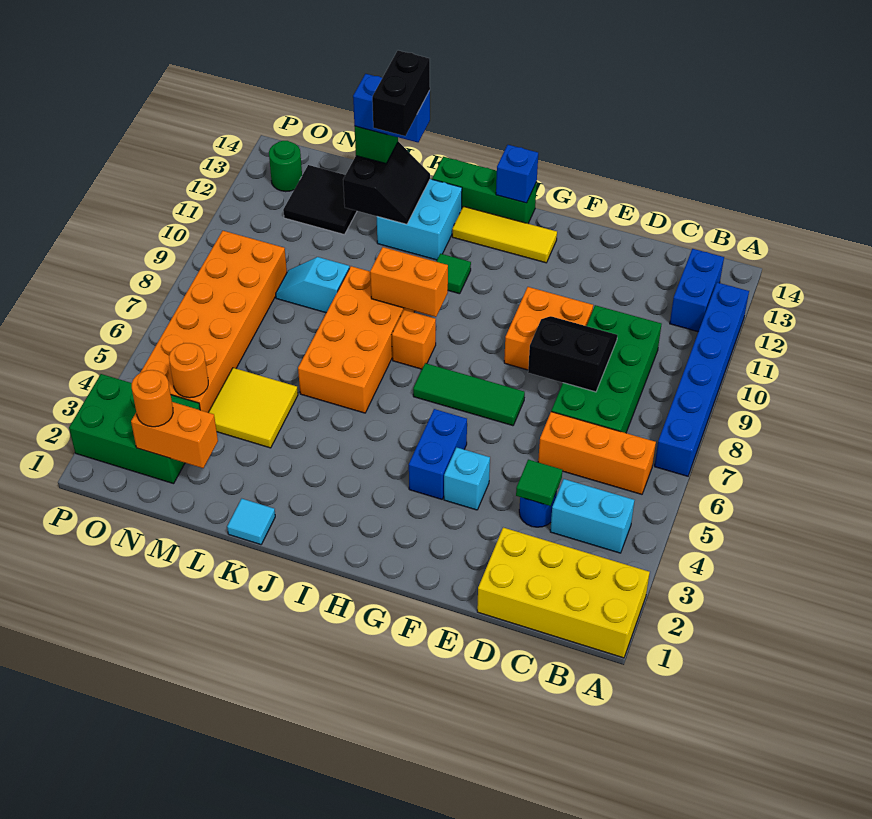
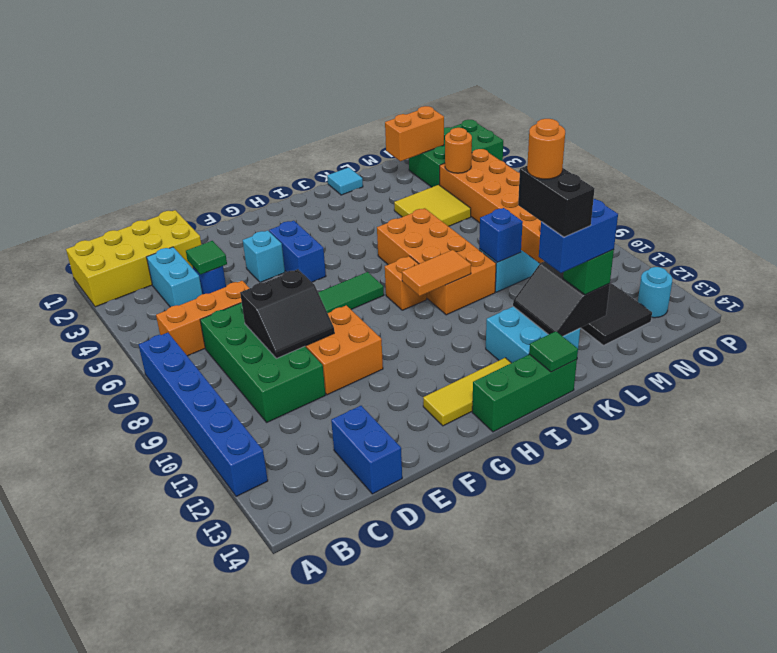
cyan 1x2 brick [550,479,634,553] -> cyan 1x2 brick turned to [147,247,202,307]
blue 1x2 brick [670,249,724,332] -> blue 1x2 brick moved to [331,406,402,494]
blue 1x1 brick [496,145,538,203] -> blue 1x1 brick moved to [479,208,523,262]
orange 1x2 brick [370,247,448,317] -> orange 1x2 tile [402,250,471,296]
green 1x1 tile [436,254,471,294] -> green 1x1 tile moved to [529,331,578,372]
orange 1x1 round brick [132,370,173,427] -> orange 1x1 round brick moved to [527,119,565,179]
green 1x1 round brick [269,141,302,192] -> cyan 1x1 round brick [638,267,673,318]

